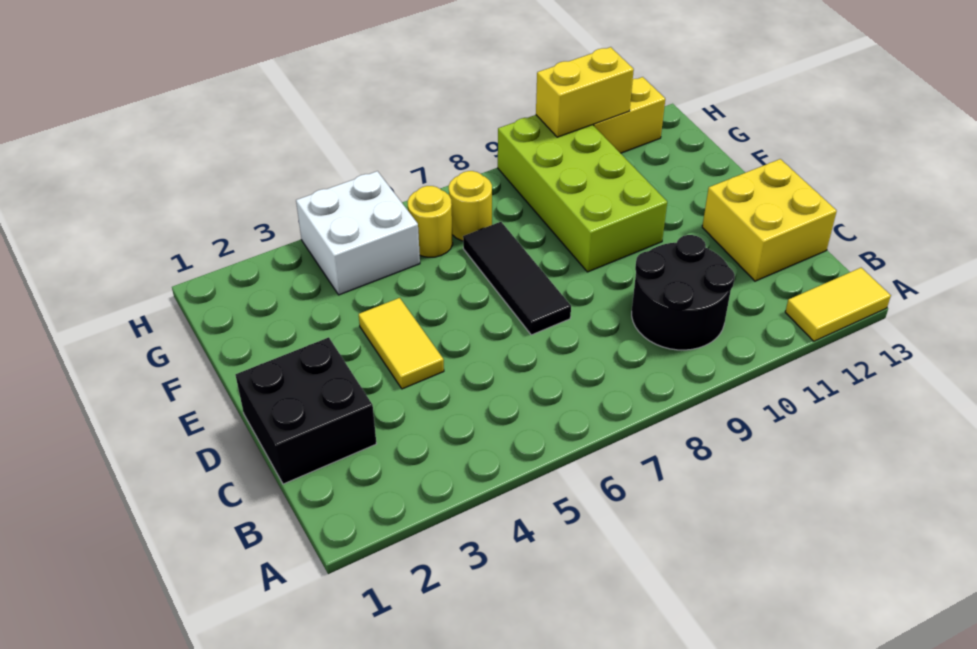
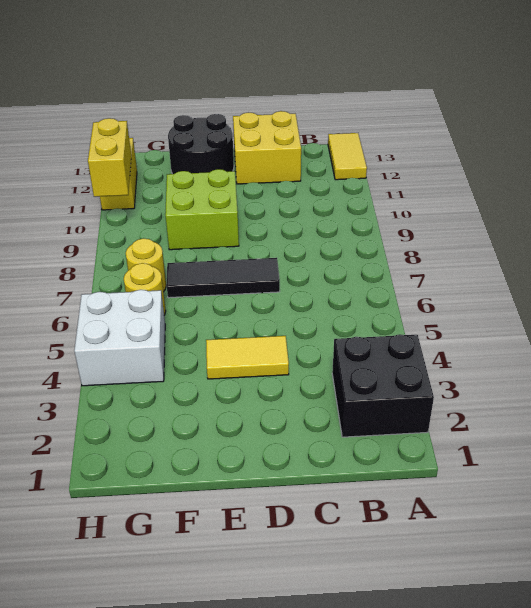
black 2x2 round brick [632,235,735,350] -> black 2x2 round brick moved to [168,114,234,174]
black 2x2 brick [235,337,376,484] -> black 2x2 brick moved to [332,334,434,437]
lime 2x4 brick [498,115,667,272] -> lime 2x2 brick [165,169,239,250]

